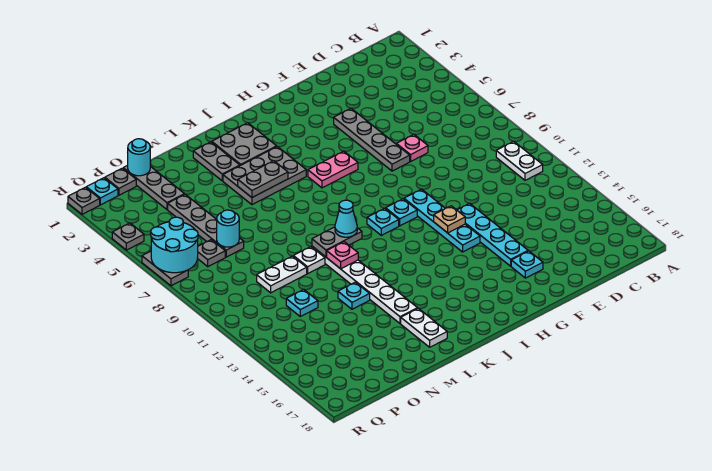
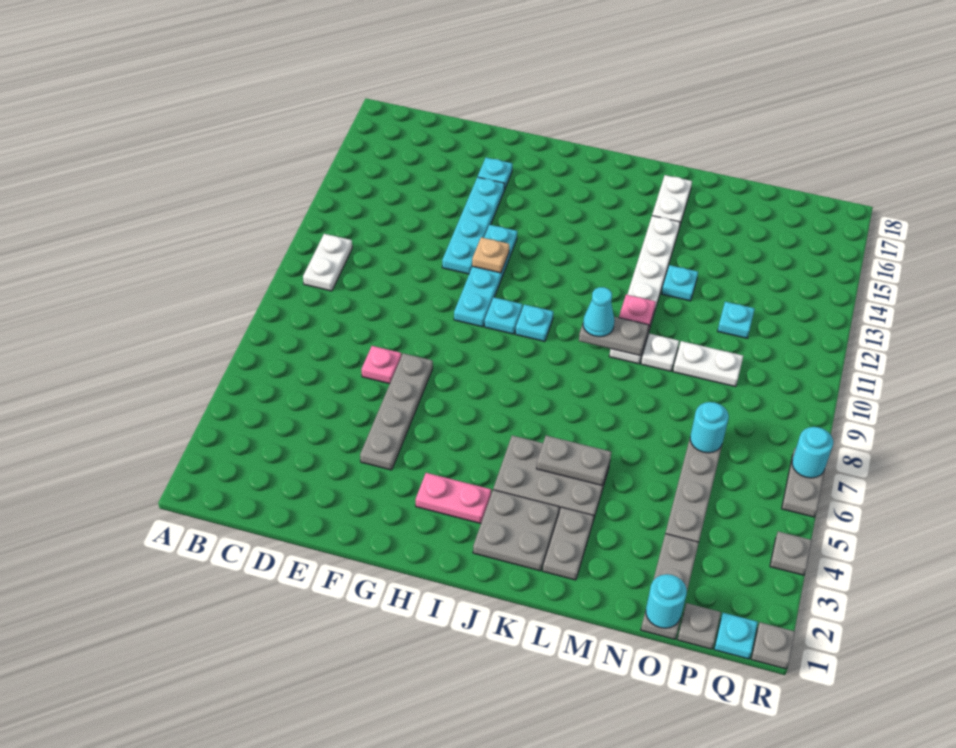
pink 1x2 plate [308,151,358,188] -> pink 1x2 plate moved to [416,473,491,523]
grey 1x1 plate [197,240,225,267] -> none
cyan 2x2 round brick [151,217,198,273] -> cyan 1x1 round brick [792,427,833,478]

